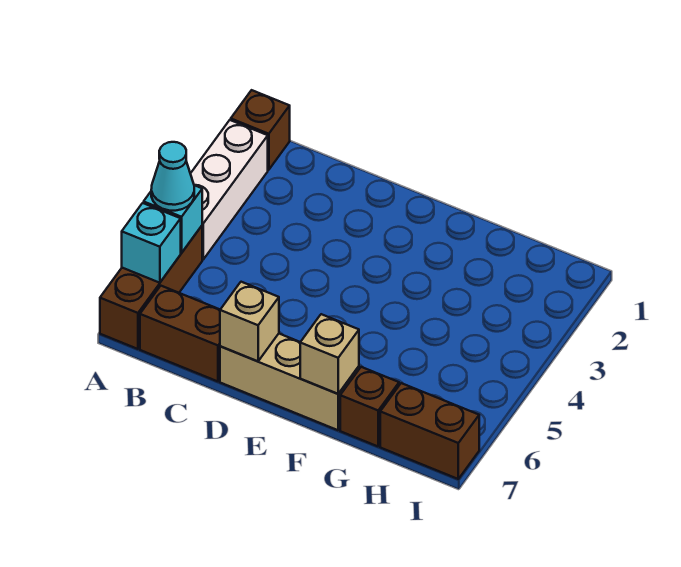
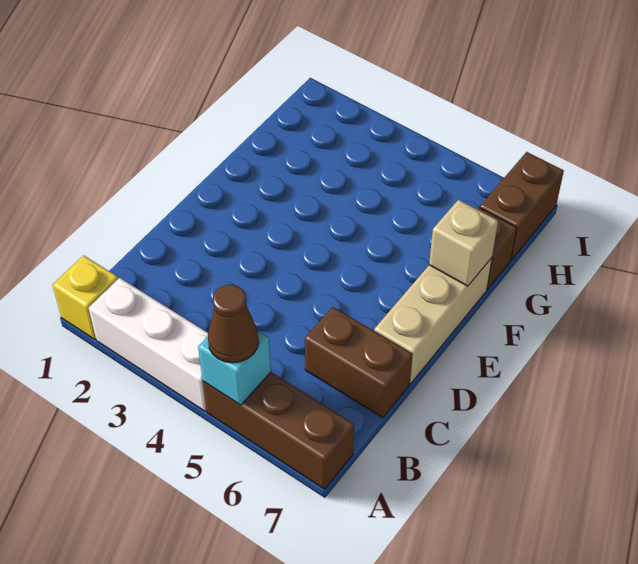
brown 1x1 brick [231,90,290,170] -> yellow 1x1 brick [52,255,118,339]
cyan 1x1 cone [151,142,194,211] -> brown 1x1 cone [208,285,259,363]
cyan 1x1 brick [122,203,181,283] -> none
brown 1x2 brick [140,286,220,381] -> brown 1x2 brick turned to [305,307,412,418]
tan 1x1 brick [220,282,279,361] -> none

